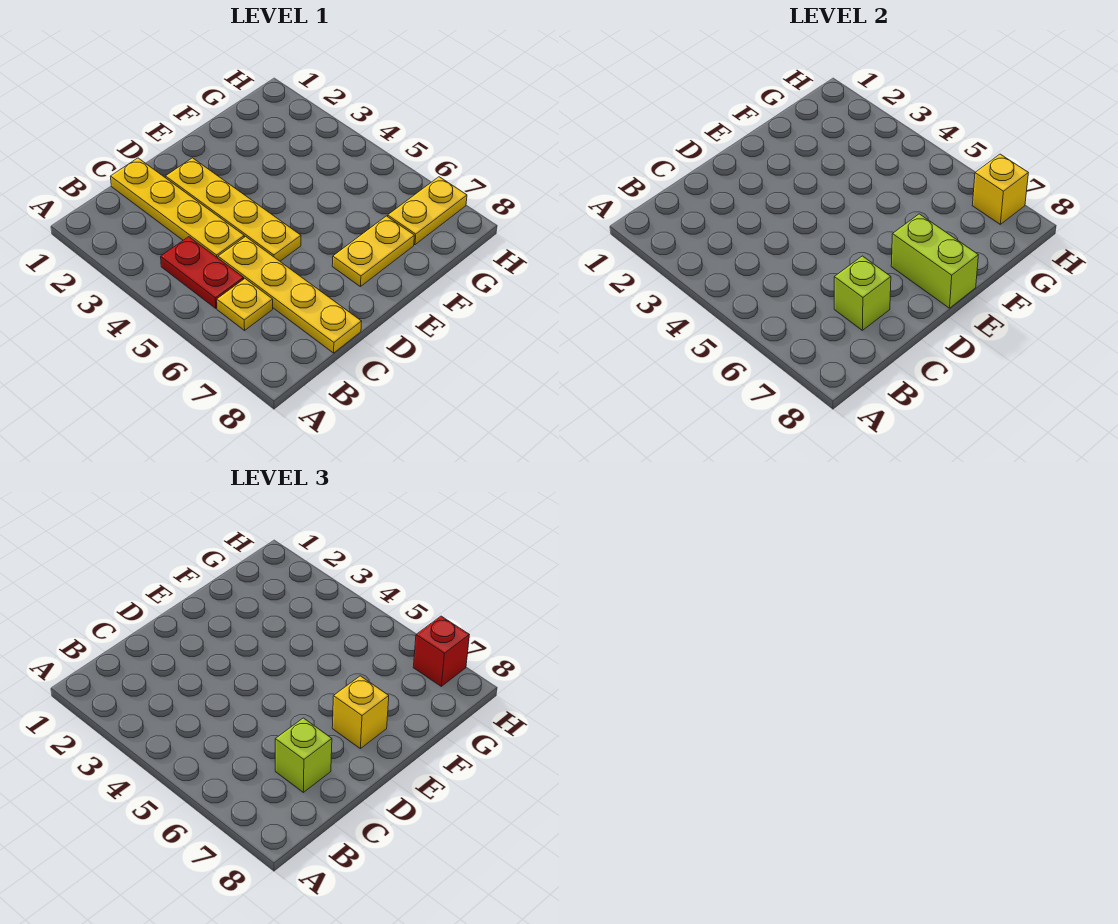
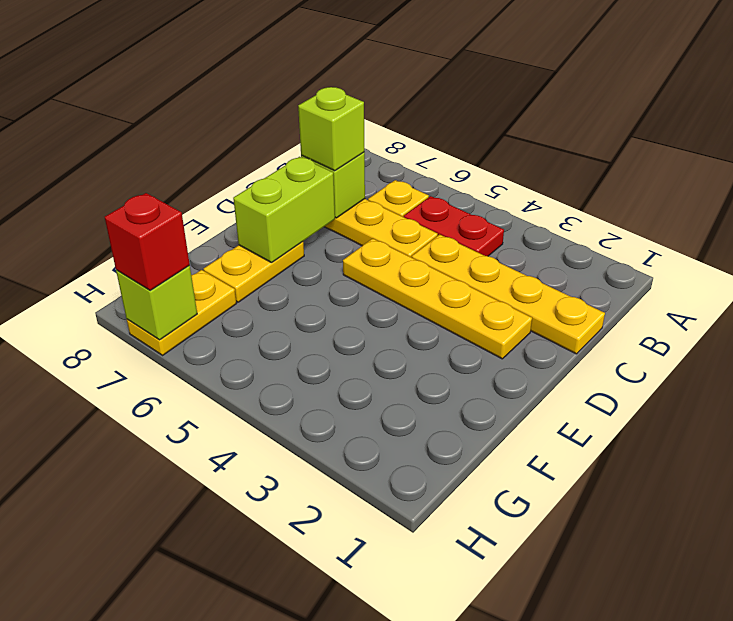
lime 1x2 brick [891,214,978,308] -> lime 1x2 brick turned to [233,157,335,263]
yellow 1x1 brick [332,676,389,749] -> none
yellow 1x1 brick [972,154,1028,224] -> lime 1x1 brick [116,265,197,340]

